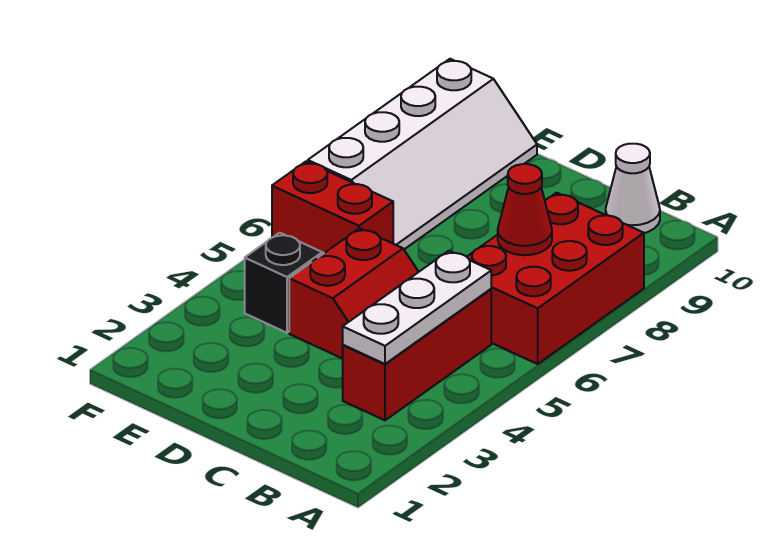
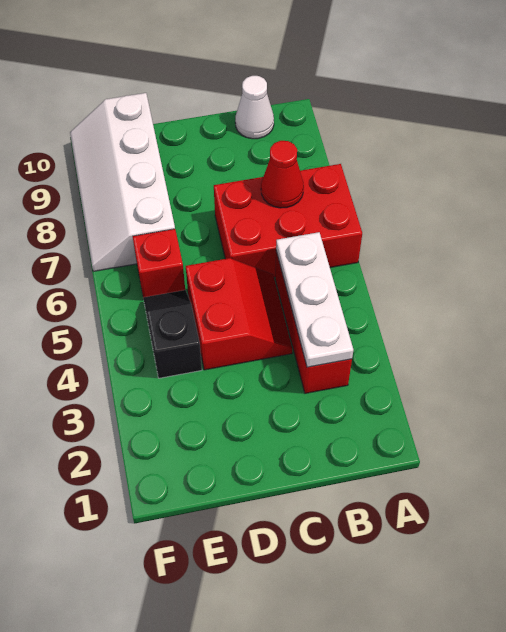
red 2x3 brick [467,193,644,364] -> red 2x3 brick turned to [214,164,362,277]
red 1x2 brick [272,161,393,253] -> red 1x1 brick [133,229,185,297]
white 2x4 slope [308,59,537,249] -> white 2x4 slope turned to [70,93,175,271]

